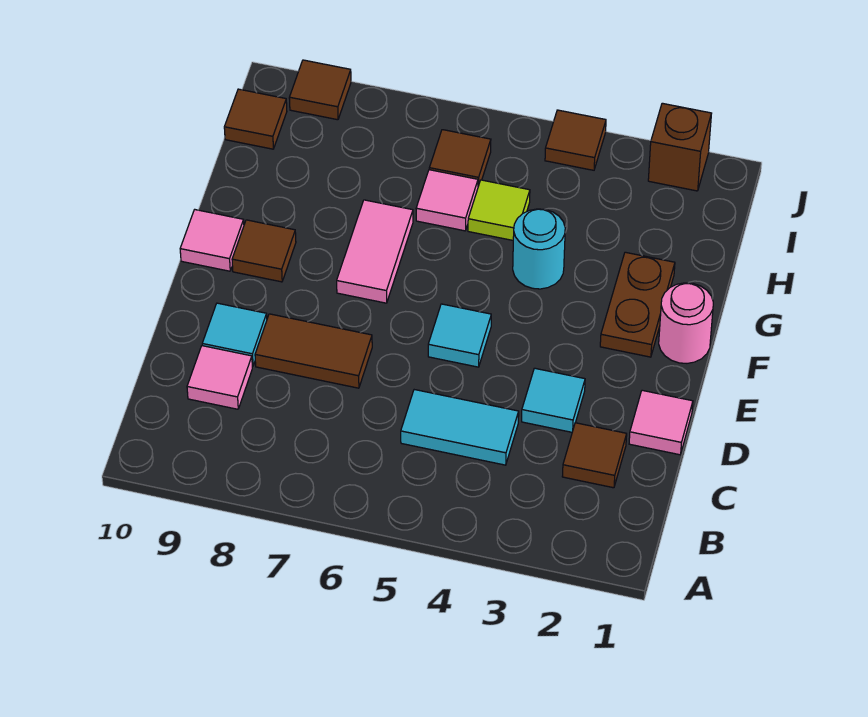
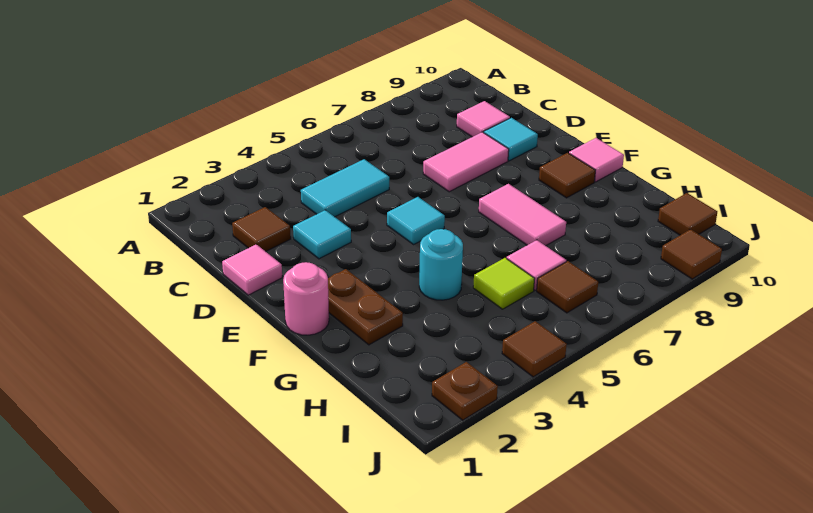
brown 1x2 tile [255,314,372,388] -> pink 1x2 tile [423,132,509,192]
brown 1x1 brick [648,103,712,191] -> brown 1x1 plate [432,362,498,420]

